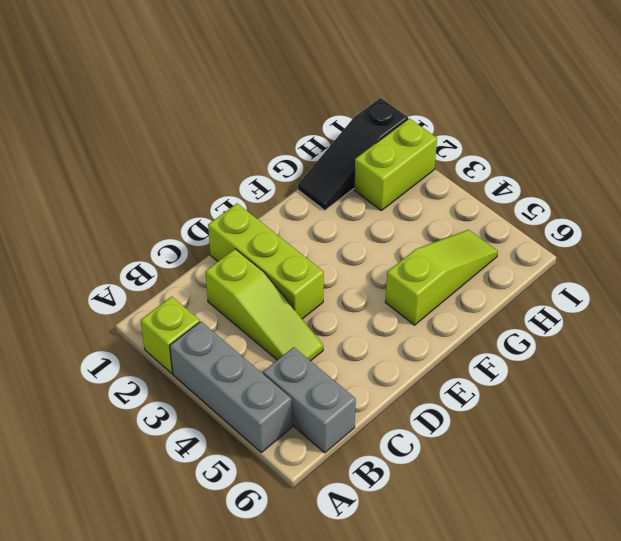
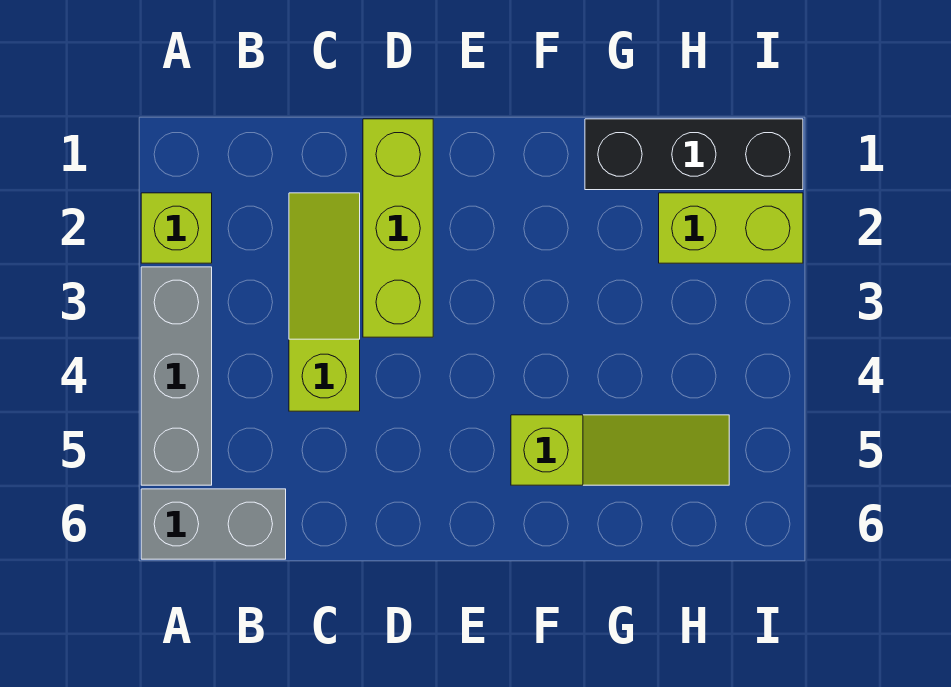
grey 1x2 brick [263,347,356,453] -> grey 1x2 brick turned to [141,489,286,559]
lime 1x3 slope [205,249,323,361] -> lime 1x3 slope turned to [289,193,360,411]
black 1x3 slope [298,98,408,210] -> black 1x3 brick [585,119,803,190]

